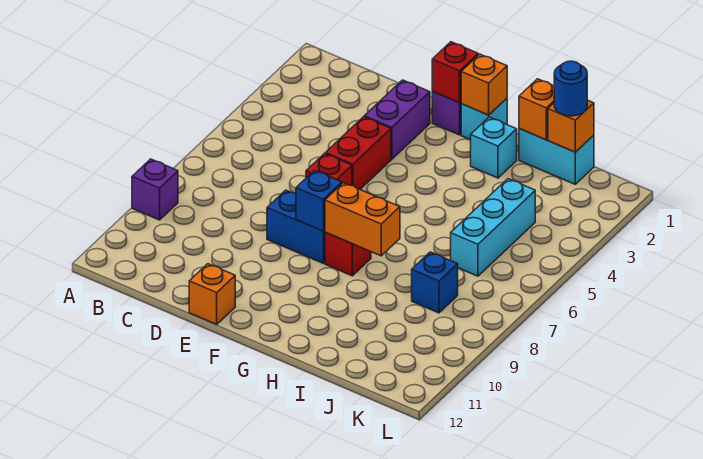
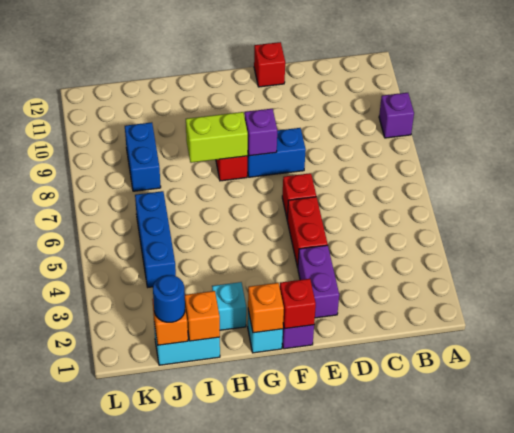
orange 1x1 brick [189,264,235,324] -> red 1x1 brick [254,42,285,87]
blue 1x1 brick [296,170,342,231] -> purple 1x1 brick [245,109,277,156]
orange 1x2 brick [325,183,400,256] -> lime 1x2 brick [186,112,248,163]
cyan 1x3 brick [451,179,535,276] -> blue 1x3 brick [135,191,176,287]
blue 1x1 brick [412,252,458,313] -> blue 1x2 brick [125,122,161,191]

